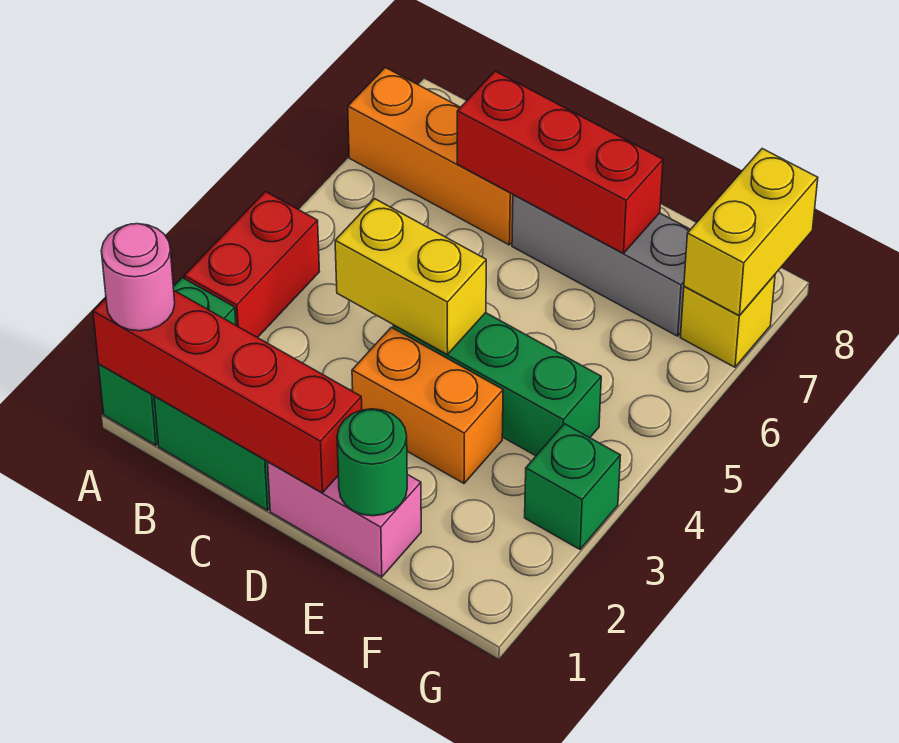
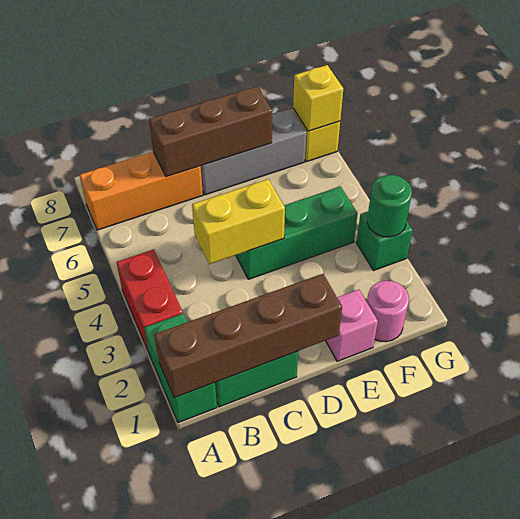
red 1x4 brick [93,291,362,493] -> brown 1x4 brick [154,274,342,398]
pink 1x1 round brick [101,224,175,331] -> pink 1x1 round brick moved to [367,281,409,342]
red 1x3 brick [457,71,663,253] -> brown 1x3 brick [149,86,272,177]
pink 1x2 brick [268,462,421,577] -> pink 1x1 brick [326,290,378,361]
orange 1x2 brick [352,327,503,483] -> none
green 1x1 round brick [337,409,407,516] -> green 1x1 round brick moved to [367,175,412,237]
yellow 1x2 brick [684,149,818,316] -> yellow 1x1 brick [293,65,343,131]

